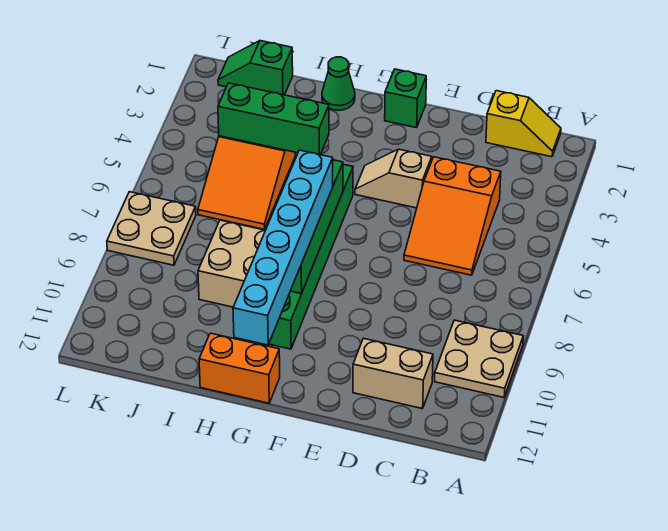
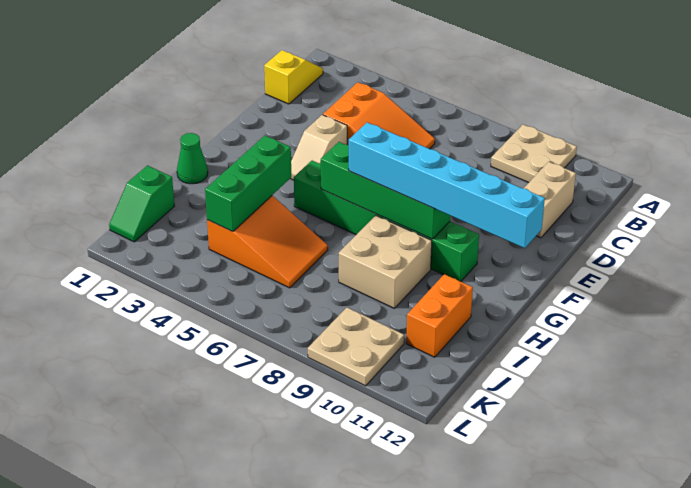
green 1x1 brick [385,69,426,128] -> none
orange 1x2 brick [199,333,280,403] -> orange 1x2 brick moved to [406,274,473,357]
tan 2x2 plate [107,192,196,265] -> tan 2x2 plate moved to [308,307,404,386]

